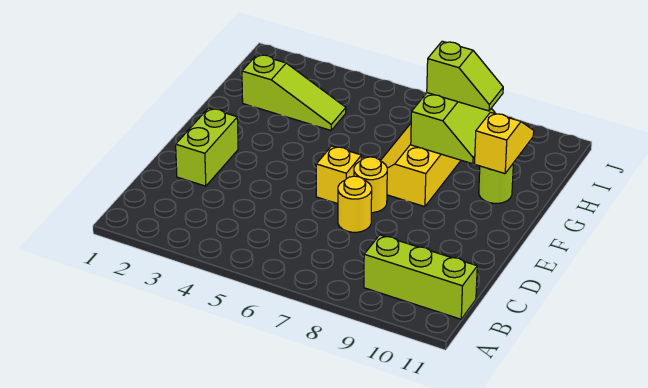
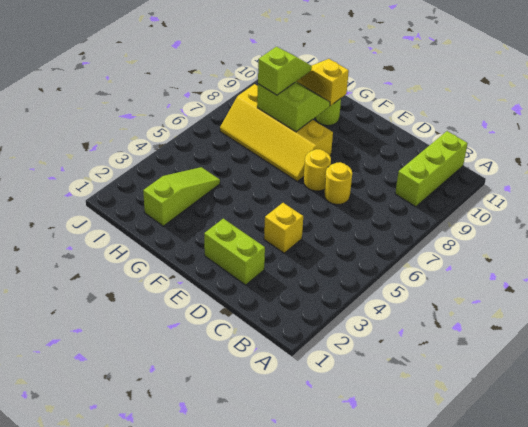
yellow 1x1 brick [316,146,361,204] -> yellow 1x1 brick moved to [264,203,303,253]

